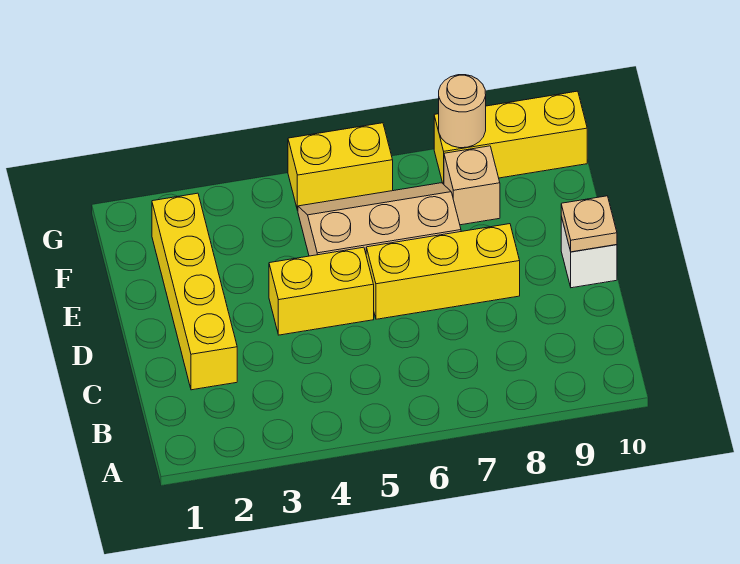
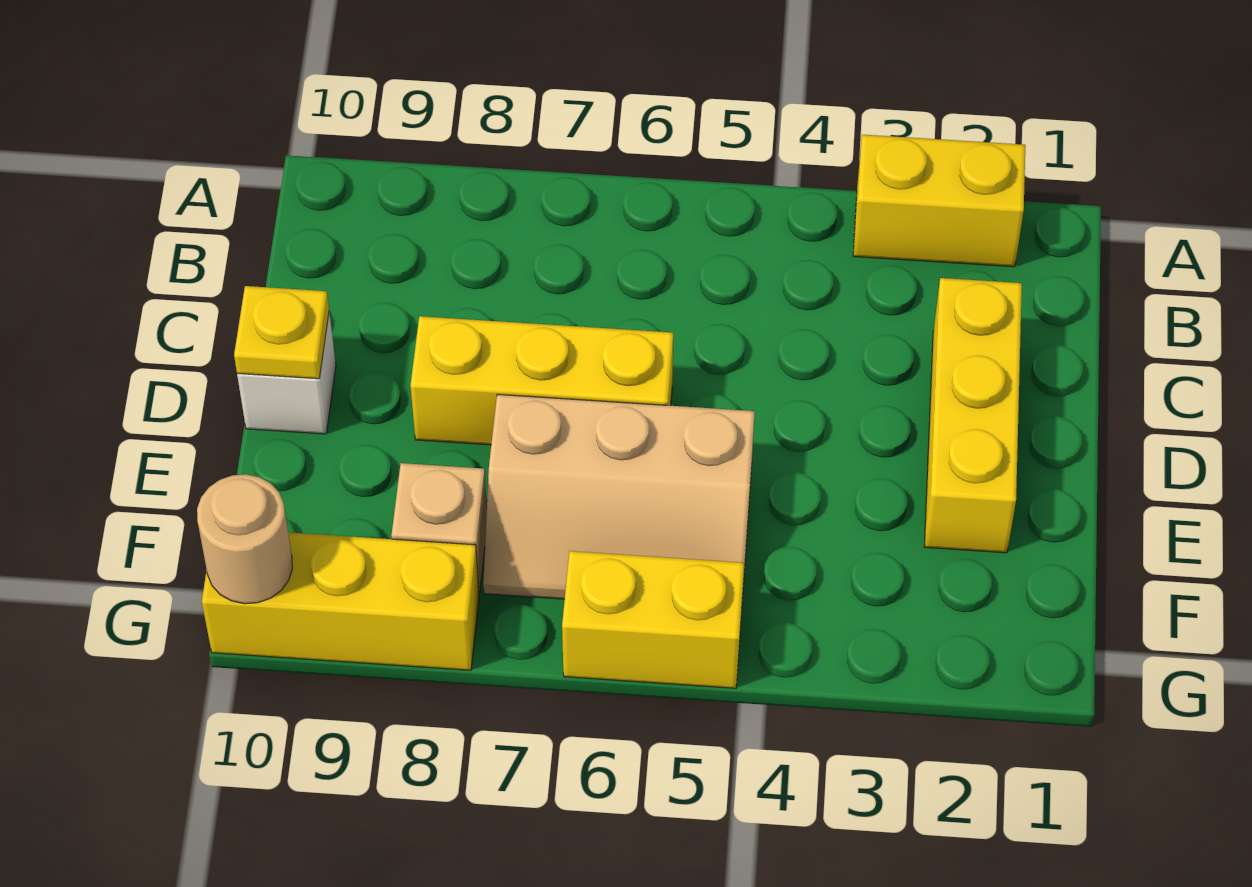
yellow 1x4 brick [152,193,237,390] -> yellow 1x3 brick [924,278,1022,553]
yellow 1x2 brick [269,247,374,335] -> yellow 1x2 brick moved to [853,135,1025,267]
tan 1x1 plate [561,196,617,252] -> yellow 1x1 plate [234,286,329,379]
tan 1x1 round brick [439,75,486,148] -> tan 1x1 round brick moved to [197,474,292,604]

